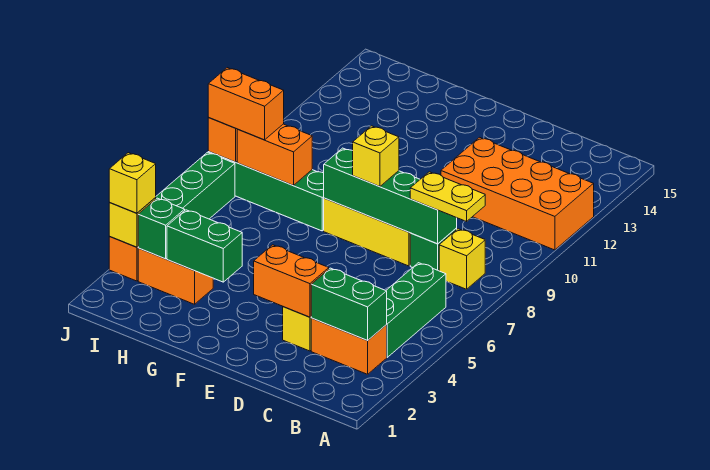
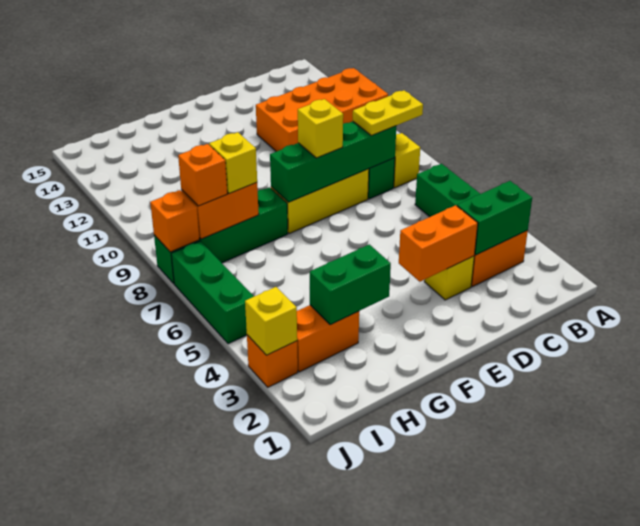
green 1x1 brick [138,198,185,259] -> none
orange 1x2 brick [208,68,284,140] -> orange 1x1 brick [178,144,227,206]
yellow 1x1 brick [109,153,156,213] -> yellow 1x1 brick moved to [209,132,257,194]

